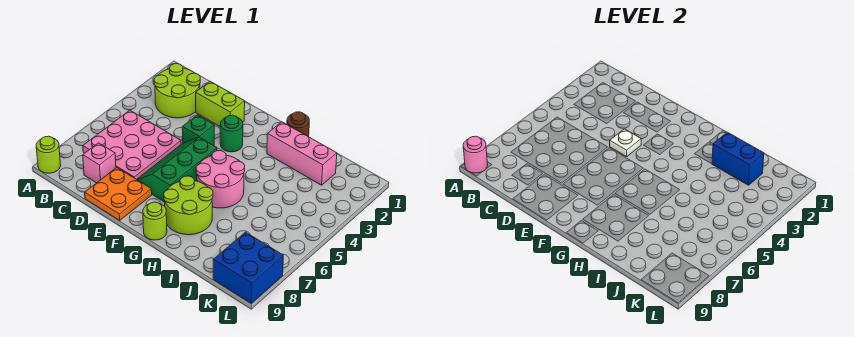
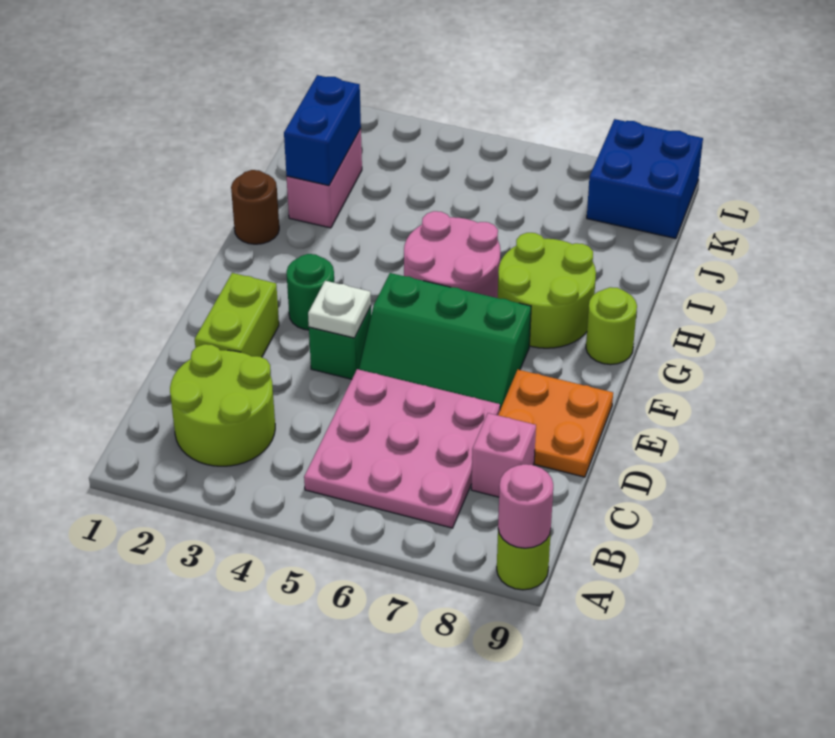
pink 1x3 brick [267,122,337,185] -> pink 1x2 brick [287,129,362,228]

